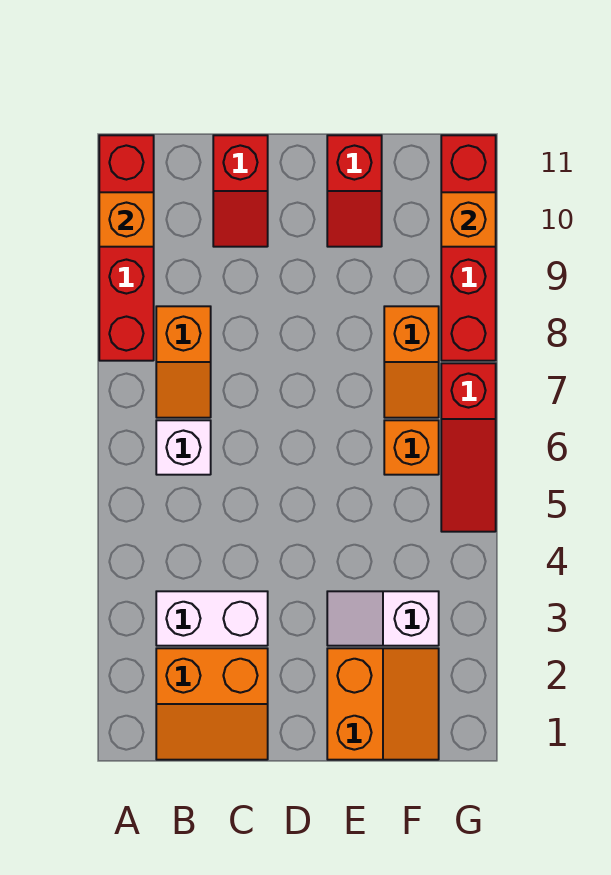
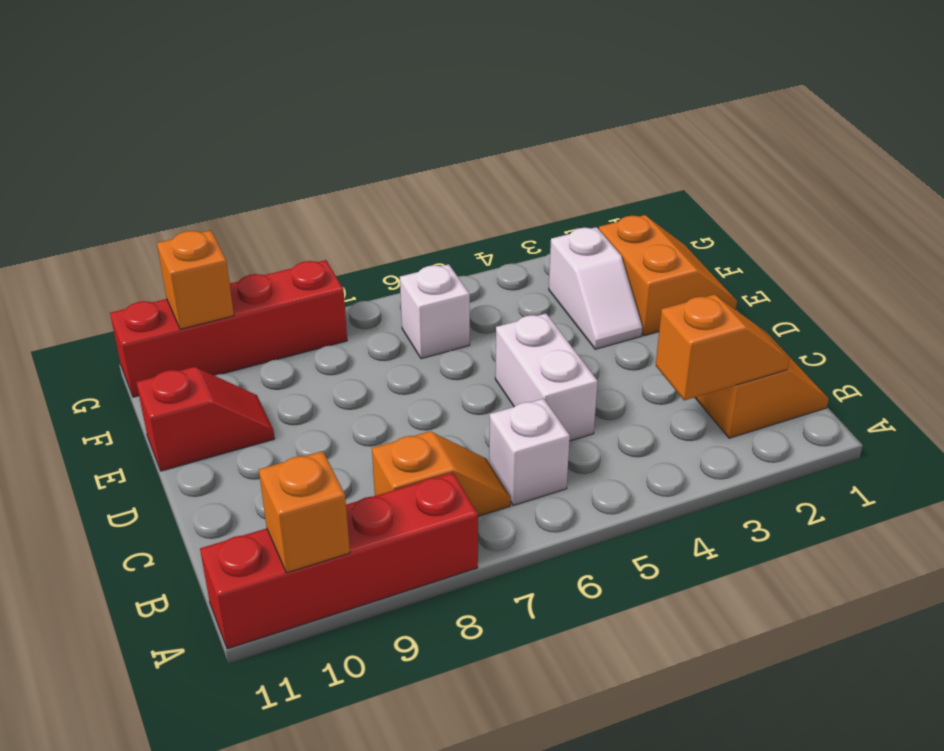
white 1x2 brick [156,591,268,646] -> white 1x2 brick moved to [495,314,598,441]
red 1x2 slope [213,135,268,247] -> none
orange 2x2 slope [327,648,439,760] -> orange 2x2 slope turned to [599,215,737,336]
orange 1x1 brick [384,420,439,475] -> white 1x1 brick [400,264,470,359]
orange 1x2 slope [384,306,439,418] -> orange 1x2 slope moved to [655,295,789,401]
red 1x3 slope [441,363,496,532] -> none

